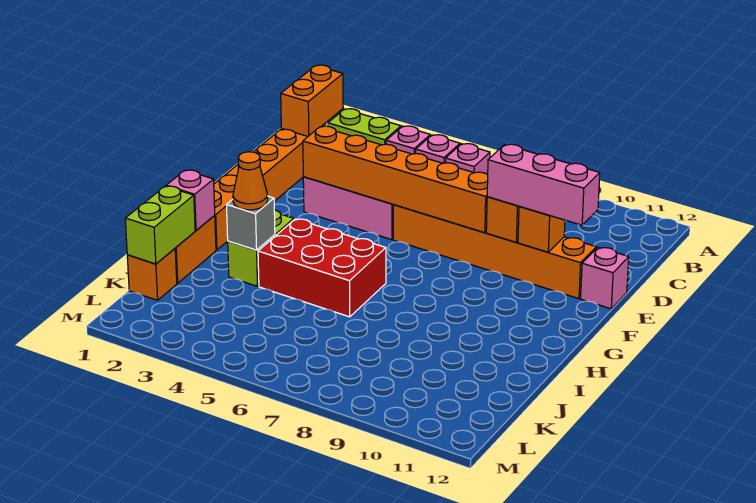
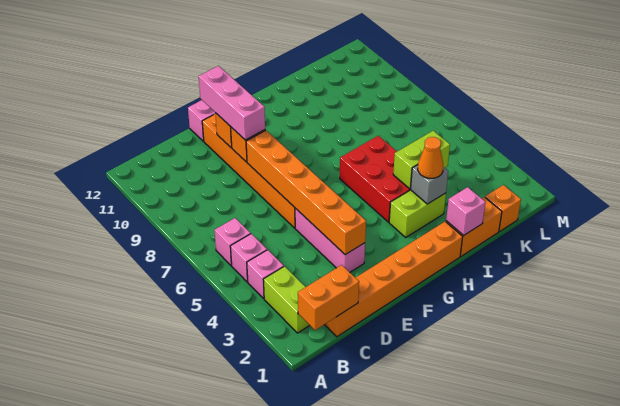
lime 1x2 brick [125,186,195,264] -> lime 1x2 brick moved to [393,131,450,189]

